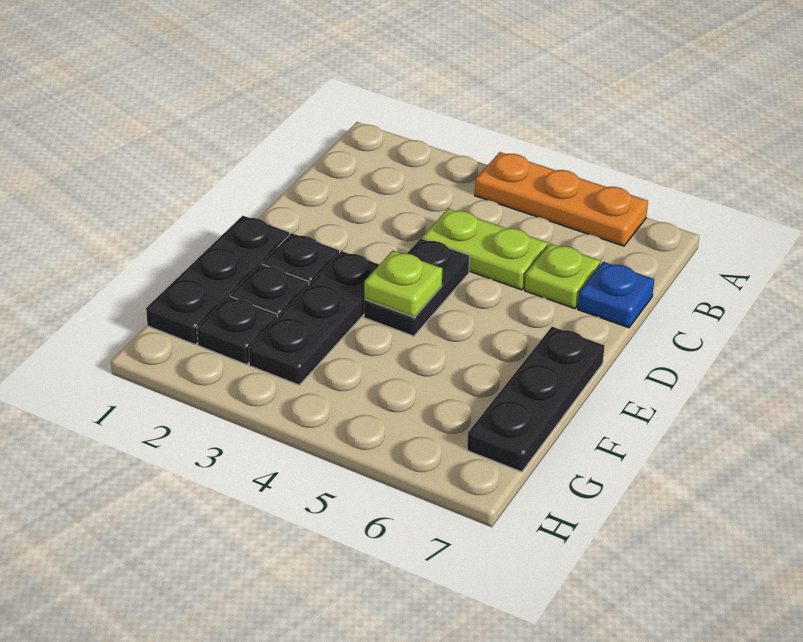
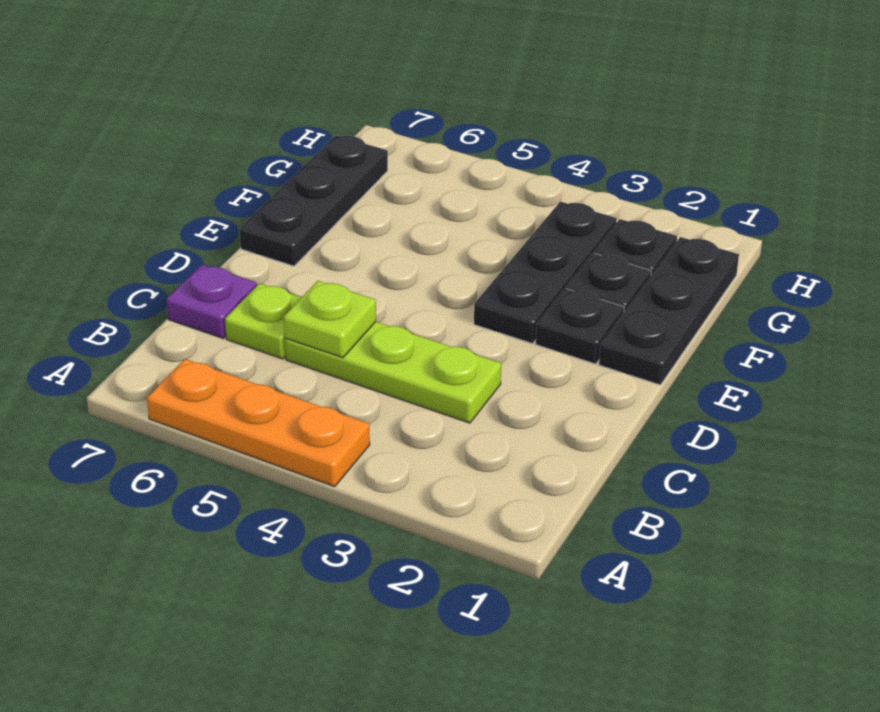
lime 1x2 plate [422,209,548,290] -> lime 1x3 plate [285,322,501,423]
blue 1x1 plate [578,262,654,328] -> purple 1x1 plate [166,265,257,339]
black 1x2 plate [364,238,470,336] -> none
lime 1x1 plate [364,251,443,318] -> lime 1x1 plate moved to [284,281,376,358]

